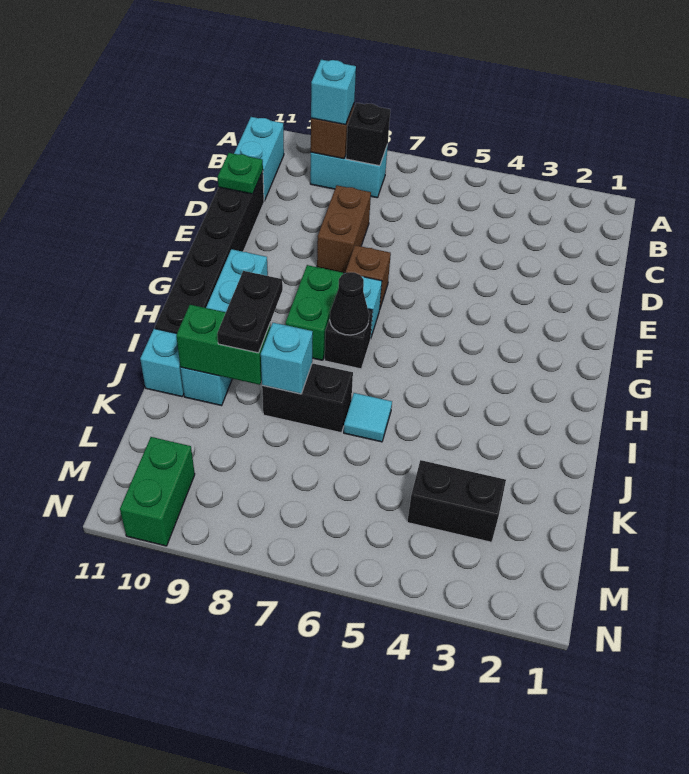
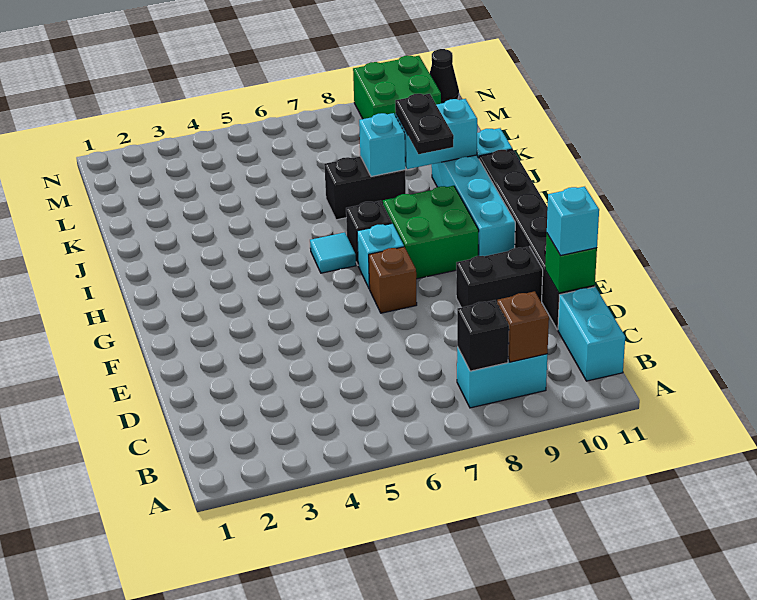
cyan 1x1 brick [311,60,356,125] -> cyan 1x1 brick moved to [547,187,599,256]
brown 1x2 brick [317,185,371,273] -> none
green 1x1 plate [218,153,263,194] -> green 1x1 brick [545,234,597,293]
green 1x2 brick [286,265,343,360] -> green 2x2 brick [383,186,479,279]
black 1x1 cone [330,272,369,335] -> black 1x1 cone moved to [430,49,459,104]
cyan 1x1 tile [344,393,392,442] -> cyan 1x1 tile moved to [310,232,356,273]
green 1x2 brick [176,305,271,385] -> cyan 1x2 brick [396,99,477,169]
black 1x2 brick [407,460,506,542] -> black 1x2 brick moved to [456,247,543,308]
green 1x2 brick [120,437,195,546] -> green 2x2 brick [353,56,441,119]

